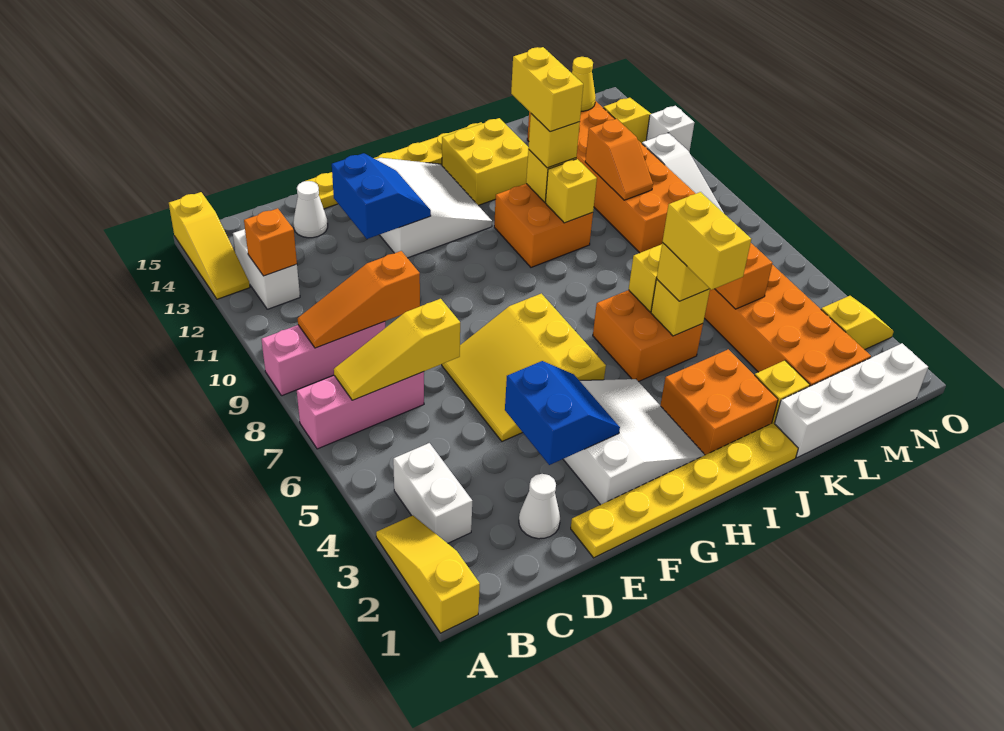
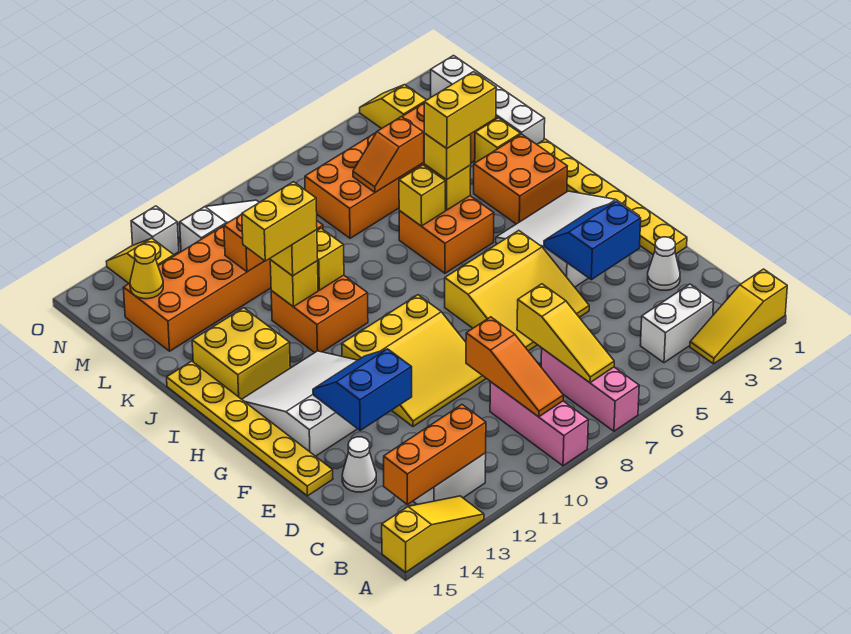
orange 1x1 brick [244,208,297,276] -> orange 1x3 brick [384,405,486,504]
none -> yellow 3x3 slope [342,295,486,426]

